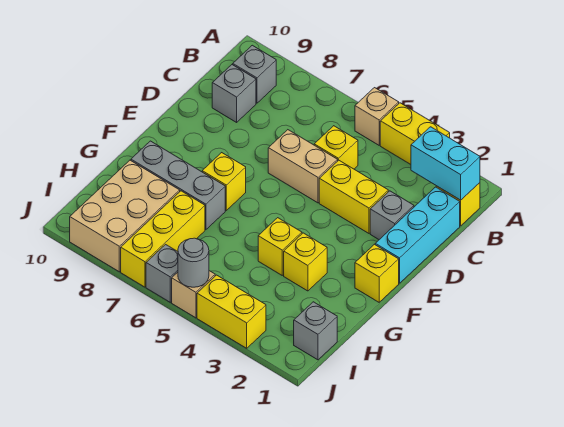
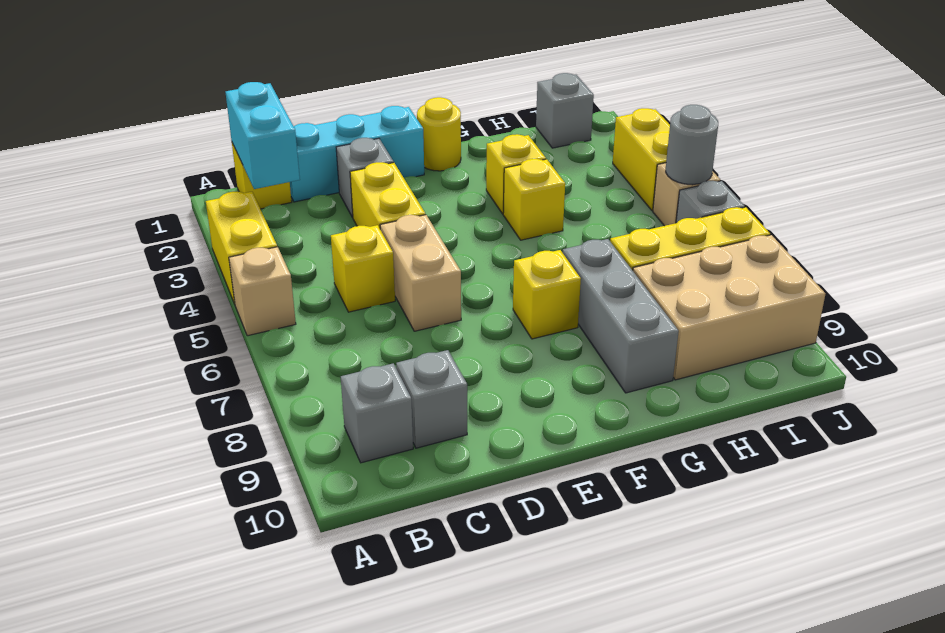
yellow 1x1 brick [355,244,399,302] -> yellow 1x1 round brick [417,97,461,171]

